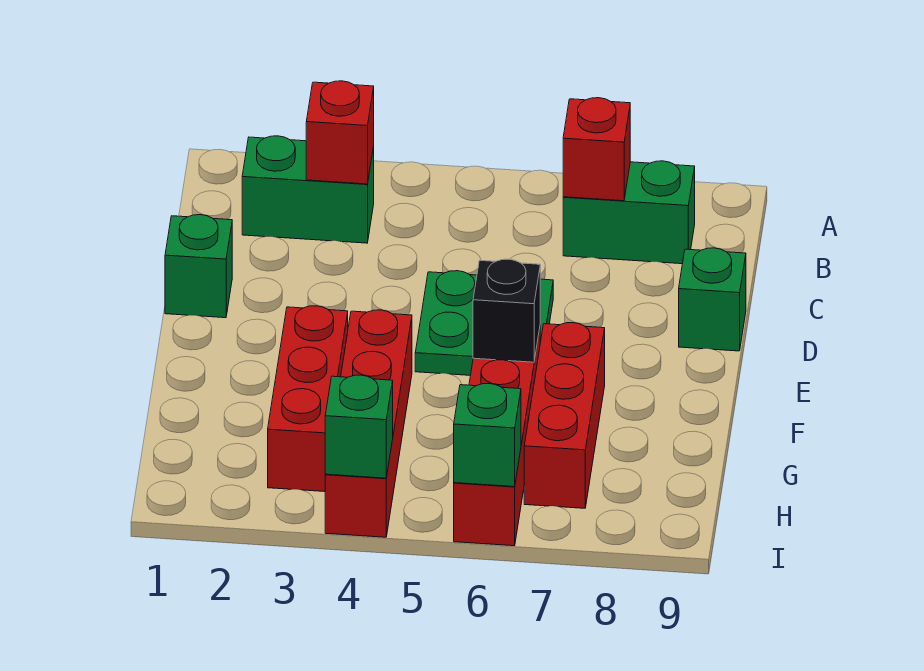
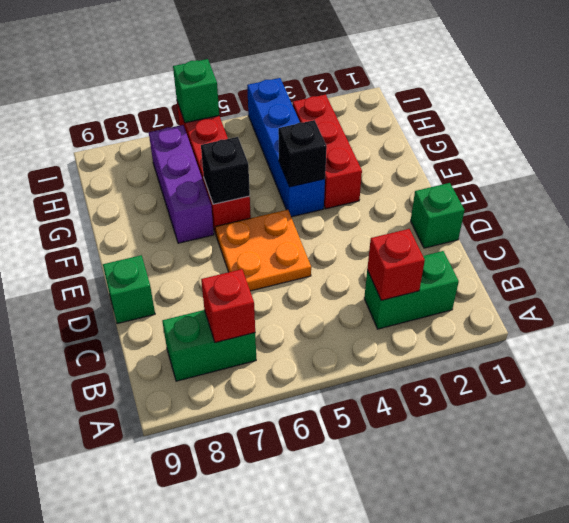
green 2x2 plate [415,271,553,375] -> orange 2x2 plate [215,210,311,291]
red 1x4 brick [325,310,412,537] -> blue 1x4 brick [247,78,325,217]
none -> black 1x1 brick [278,120,327,187]
red 1x3 brick [524,323,605,508] -> purple 1x3 brick [149,125,214,243]
green 1x1 brick [325,375,393,478] -> none

